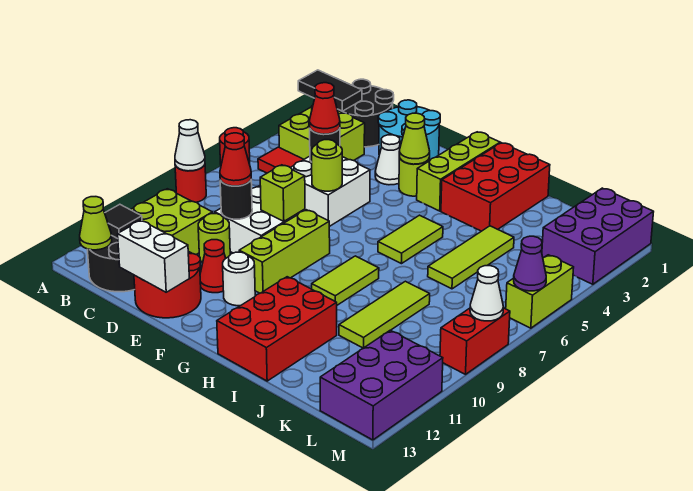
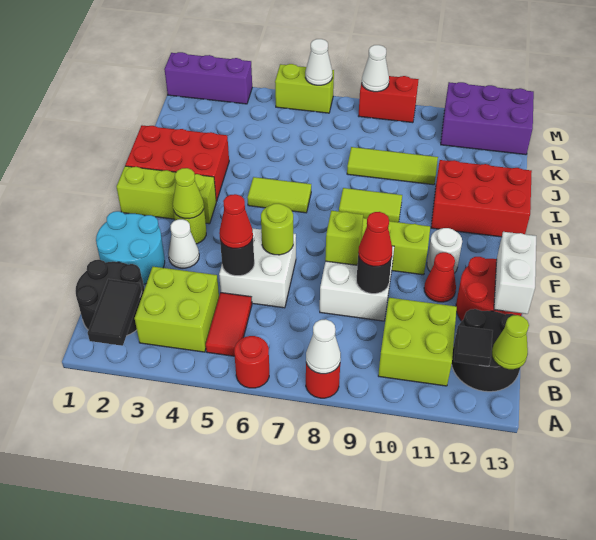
lime 1x1 round brick [198,214,230,263] -> none
lime 1x3 tile [428,226,514,289] -> none
purple 2x3 brick [542,188,653,284] -> purple 1x3 brick [164,52,252,104]
purple 1x1 cone [514,236,546,291] -> white 1x1 cone [305,39,332,85]

